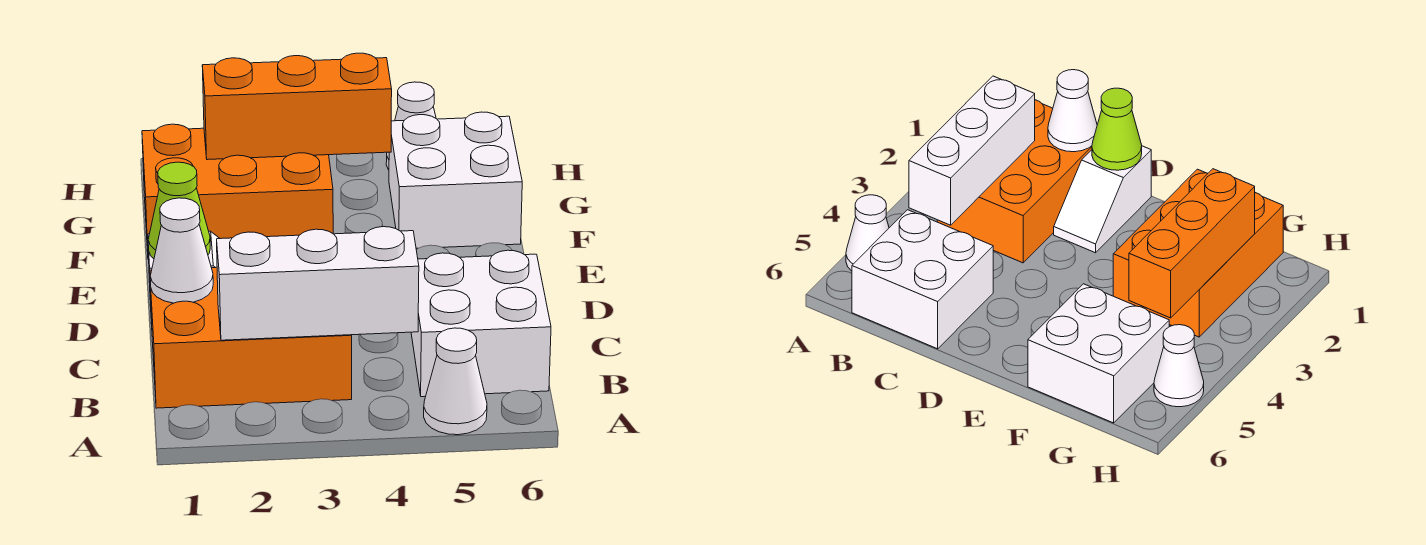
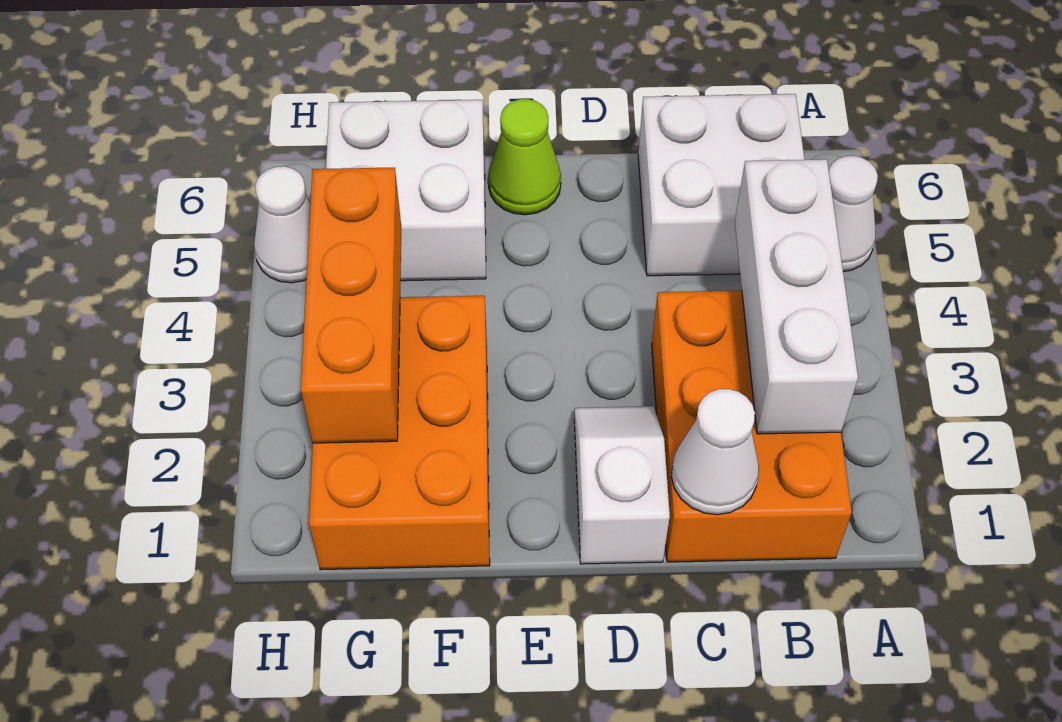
lime 1x1 cone [148,162,210,259] -> lime 1x1 cone moved to [488,99,561,215]

